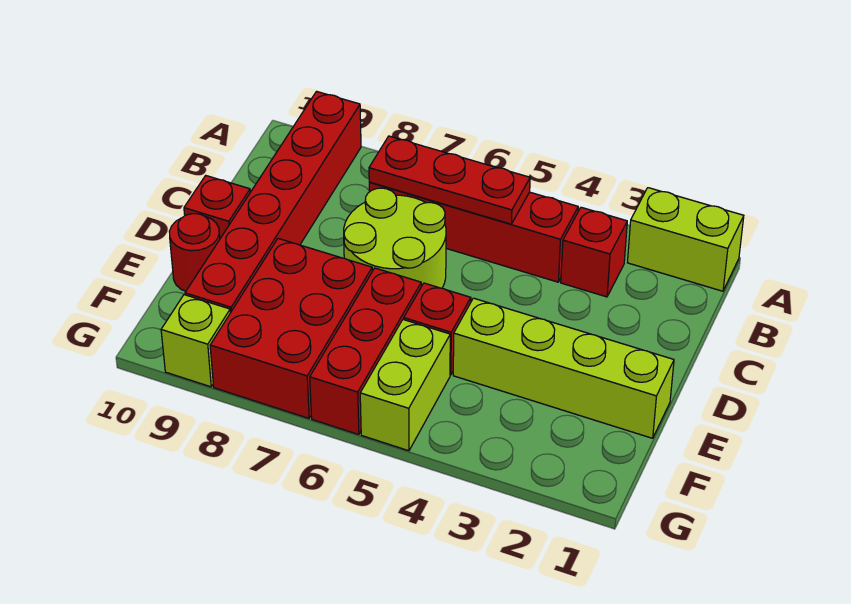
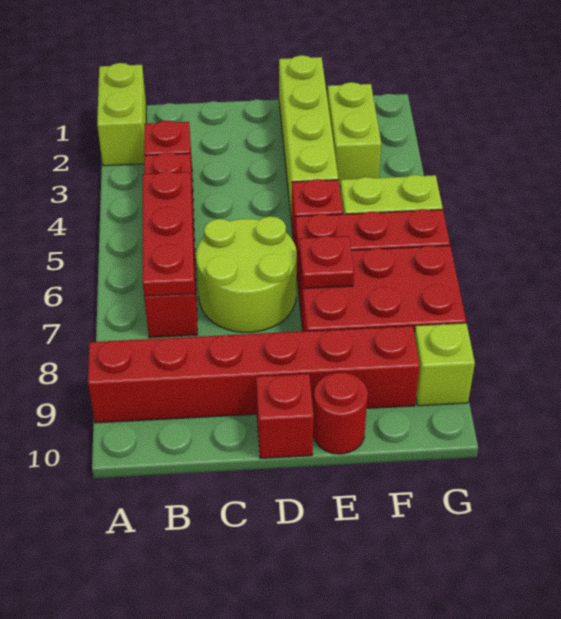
none -> red 1x1 plate [299,236,354,289]
none -> lime 1x2 brick [327,82,381,187]

